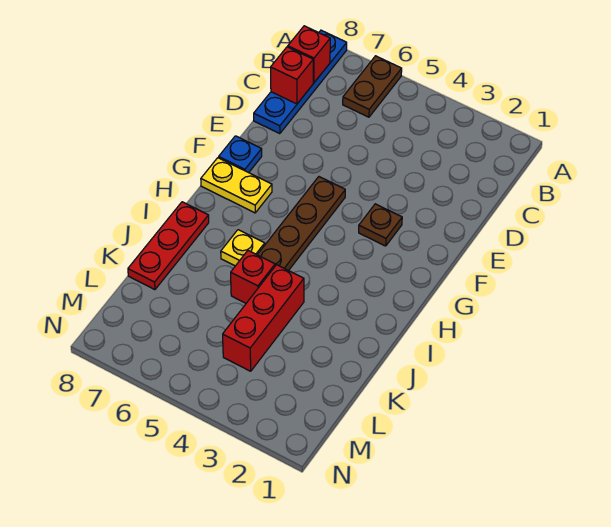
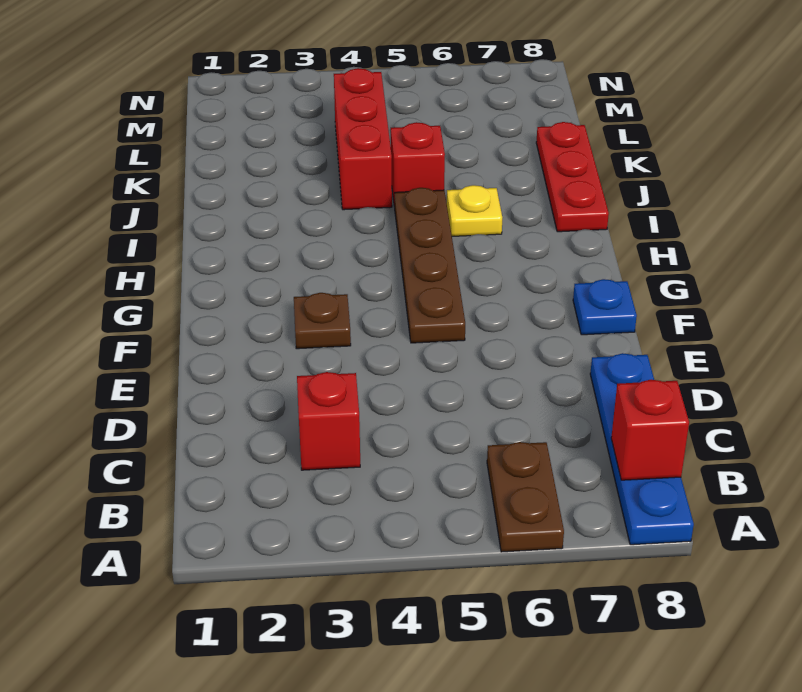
red 1x1 brick [271,47,313,104] -> red 1x1 brick moved to [297,372,360,470]
yellow 1x2 plate [201,158,272,213] -> none

